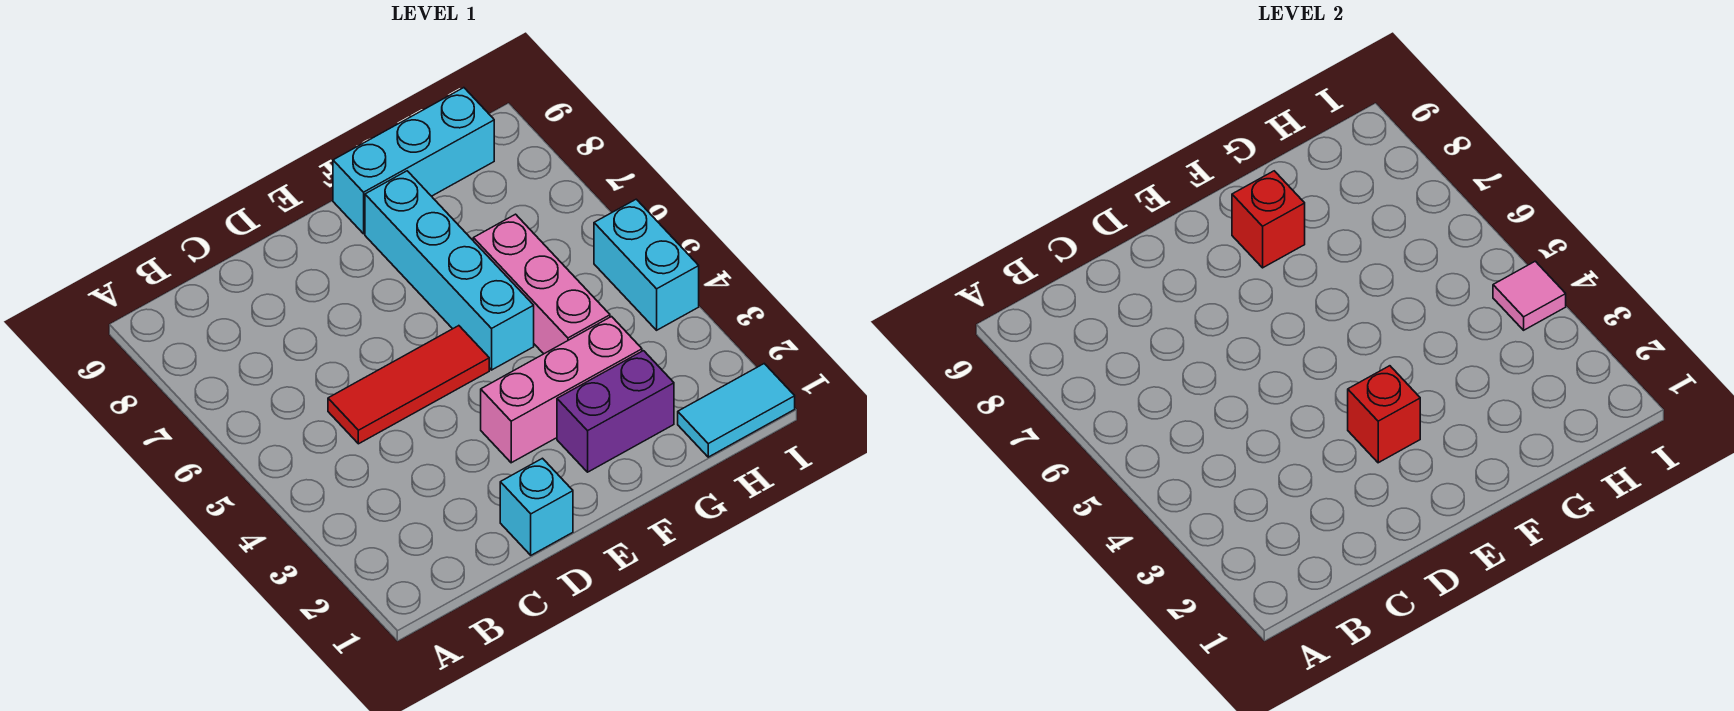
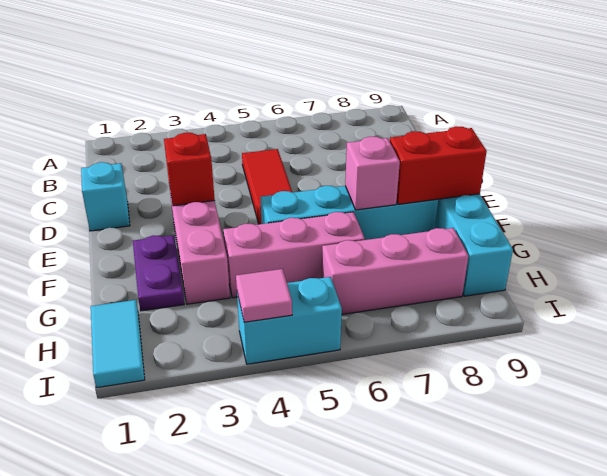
purple 1x2 brick [557,351,674,472] -> purple 1x2 plate [133,235,184,311]
none -> pink 1x1 brick [345,137,400,210]
red 1x1 brick [1232,171,1305,268] -> red 1x2 brick [390,126,487,204]
none -> pink 1x3 brick [322,228,468,314]

